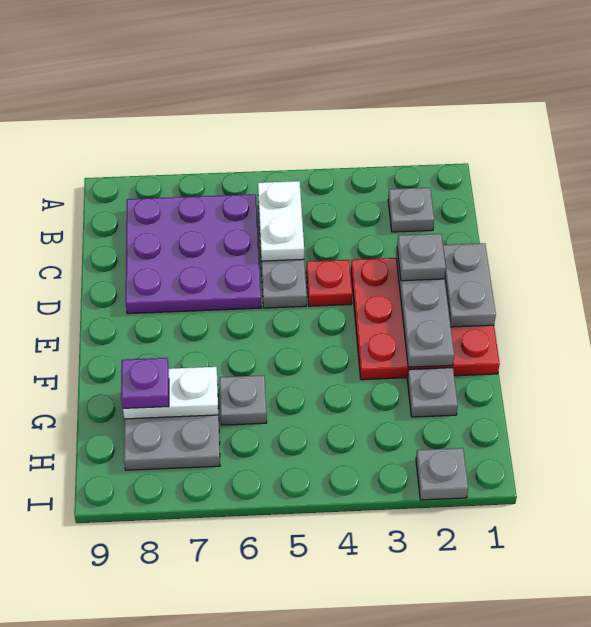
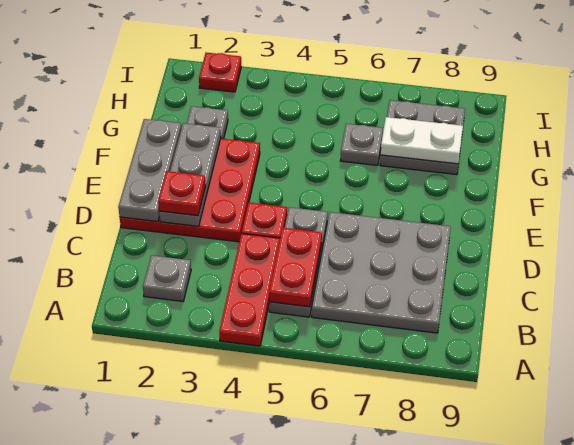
none -> red 1x3 plate [219,233,280,346]
white 1x2 plate [258,181,304,261] -> red 1x2 plate [269,228,322,307]
purple 3x3 plate [126,194,261,314] -> grey 3x3 plate [312,212,451,333]
grey 1x2 plate [443,243,496,327] -> grey 1x3 plate [118,119,181,222]
grey 1x1 plate [397,234,446,281] -> red 1x1 plate [158,171,205,216]
purple 1x1 plate [121,358,169,408] -> none
grey 1x1 plate [416,448,468,500] -> red 1x1 plate [199,53,241,92]

